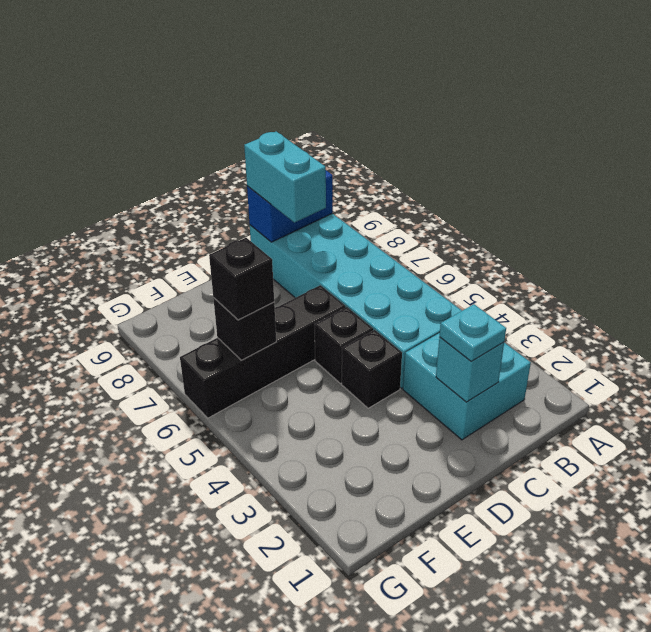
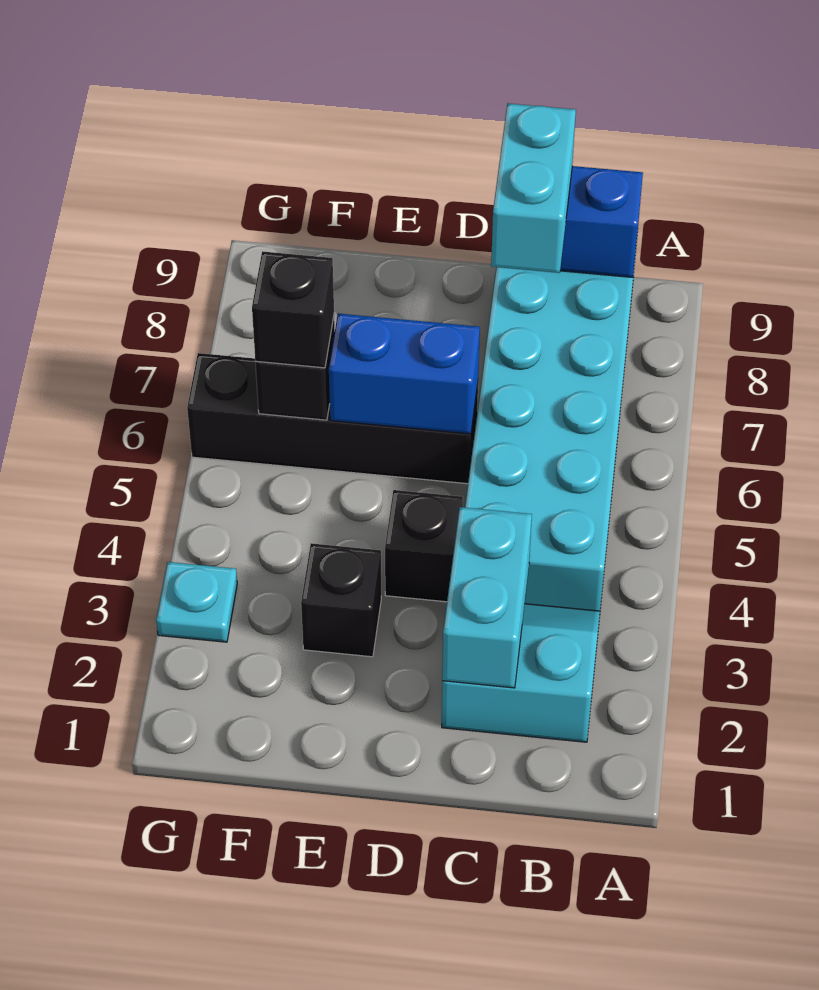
cyan 2x2 brick [403,333,531,440] -> cyan 2x2 slope [442,604,600,742]
cyan 1x1 brick [436,337,504,402] -> cyan 1x2 brick [442,507,532,688]
cyan 1x1 plate [440,304,506,361] -> cyan 1x1 plate moved to [156,562,237,642]
black 1x1 brick [315,307,373,383] -> black 1x1 brick moved to [301,543,381,657]
none -> blue 1x2 brick [329,314,480,434]

